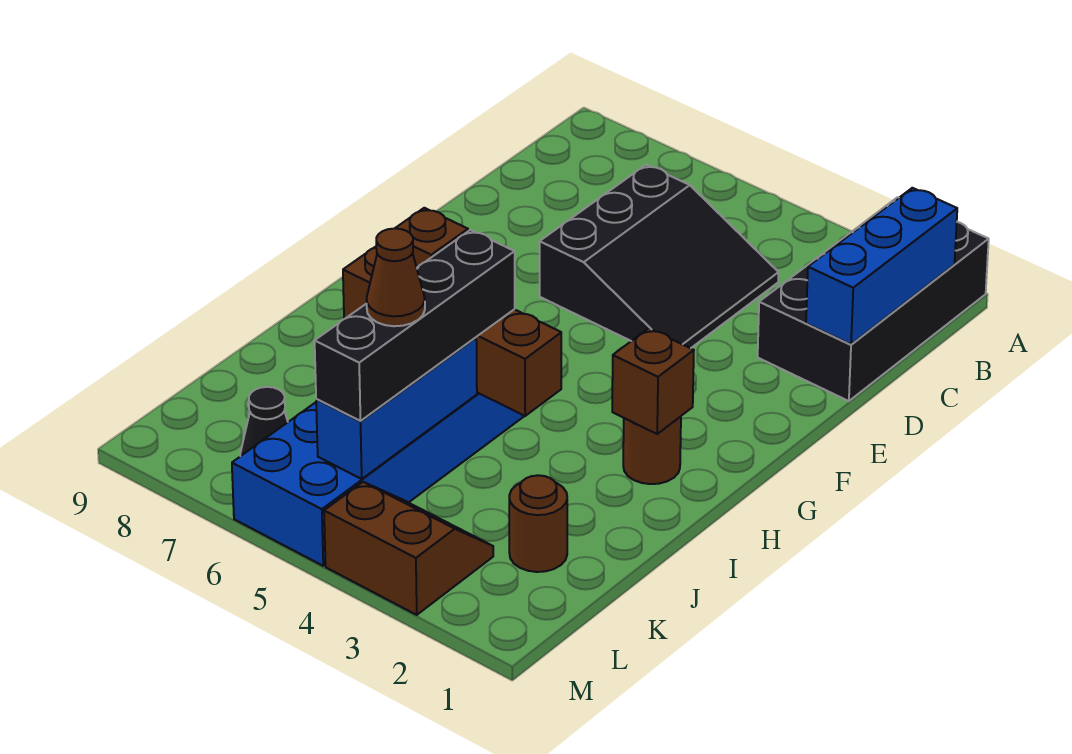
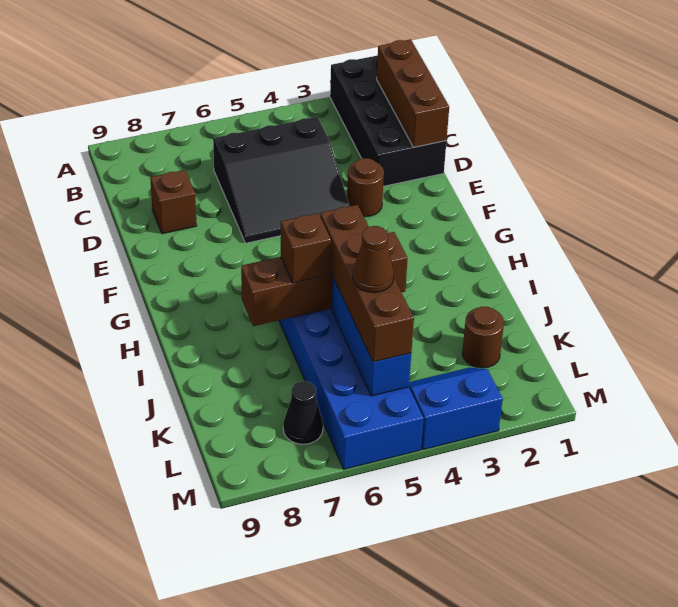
blue 1x3 brick [806,188,957,344] -> brown 1x3 brick [377,39,449,147]
black 3x3 slope [540,165,779,348] -> black 3x3 slope turned to [213,117,349,243]
brown 1x1 round brick [623,417,681,484] -> brown 1x1 round brick moved to [347,158,384,217]
brown 1x1 brick [612,328,694,434] -> brown 1x1 brick moved to [150,170,197,234]
black 1x4 brick [315,230,515,421] -> brown 1x4 brick [320,205,414,362]
brown 2x2 slope [324,482,493,615] -> blue 2x2 slope [409,367,503,450]

